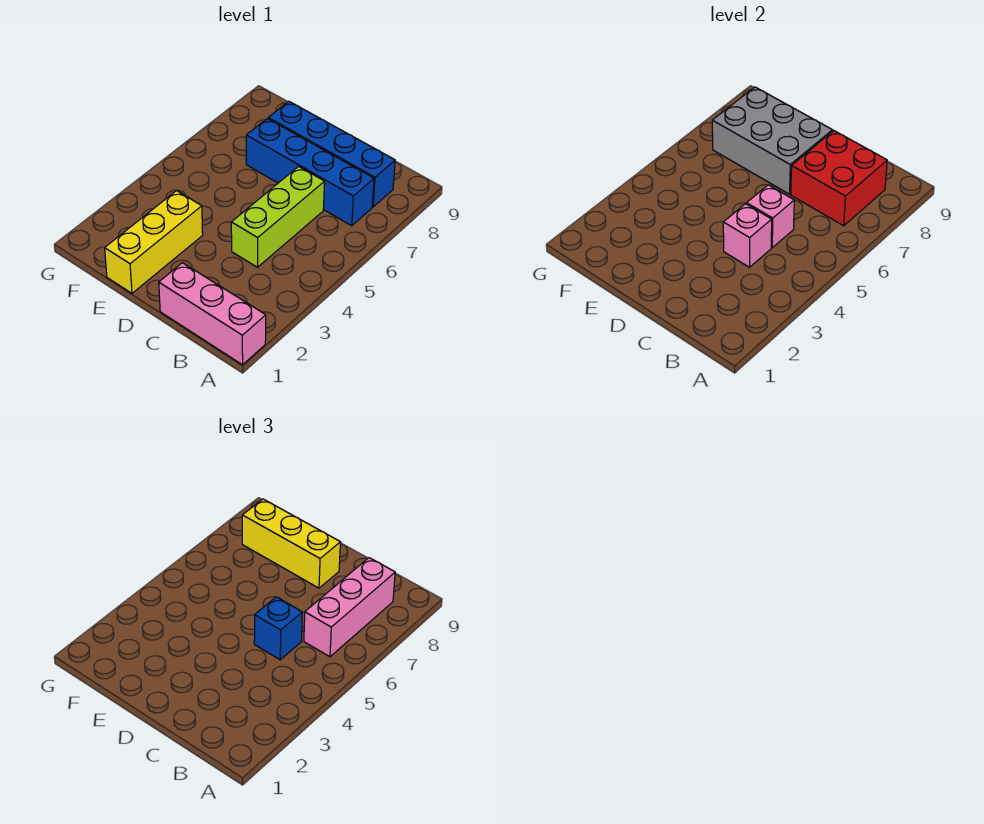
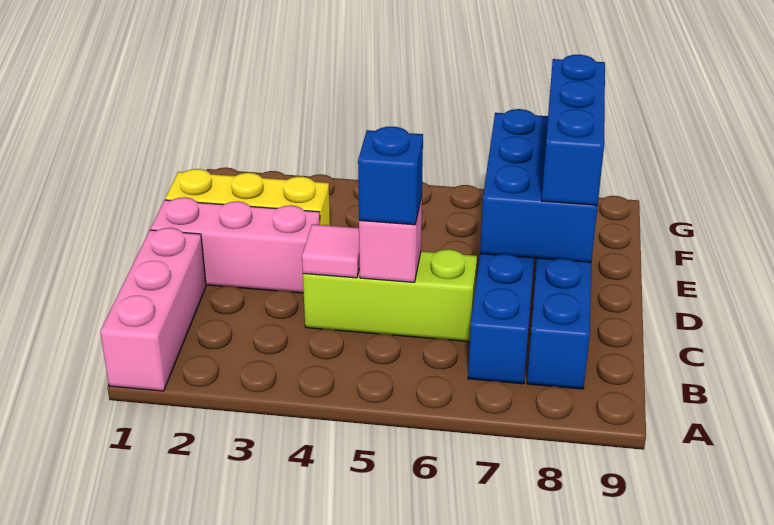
pink 1x3 brick [304,558,395,657] -> pink 1x3 brick moved to [151,197,320,293]
red 2x2 brick [791,131,887,226] -> none
pink 1x1 brick [723,204,772,267] -> pink 1x1 tile [302,224,360,278]
grey 2x3 brick [712,87,832,194] -> blue 2x3 brick [480,109,598,262]
yellow 1x3 brick [242,499,340,588] -> blue 1x3 brick [542,55,605,205]

